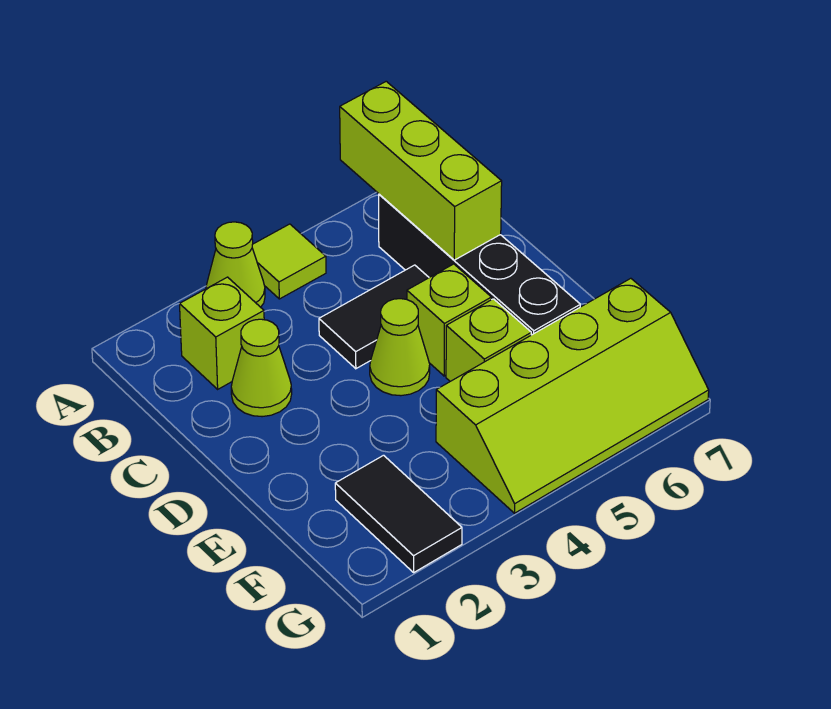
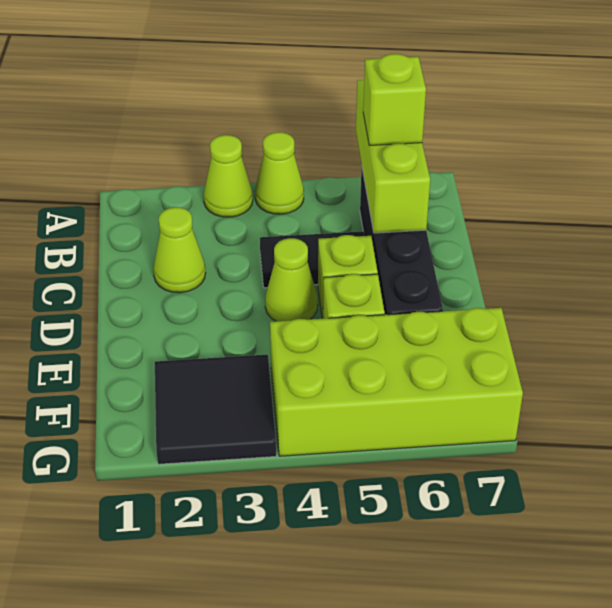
lime 1x1 tile [252,224,326,299] -> lime 1x1 cone [255,132,304,214]
lime 1x1 brick [180,277,264,389] -> lime 1x1 brick moved to [363,54,426,146]
black 1x2 tile [335,455,462,572] -> black 2x2 tile [155,354,276,464]
lime 2x4 slope [436,278,709,513] -> lime 2x4 brick [270,308,523,456]

